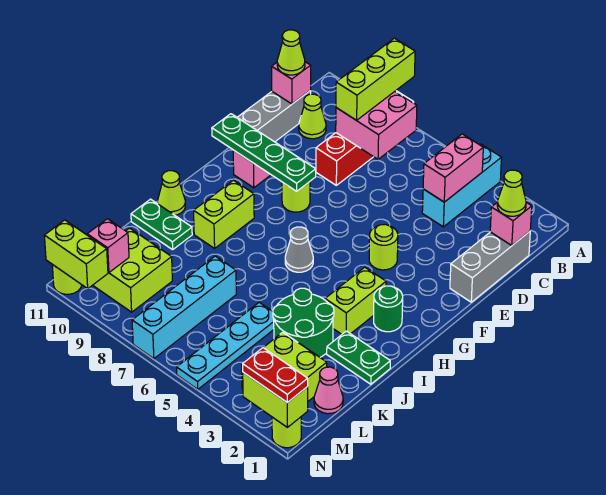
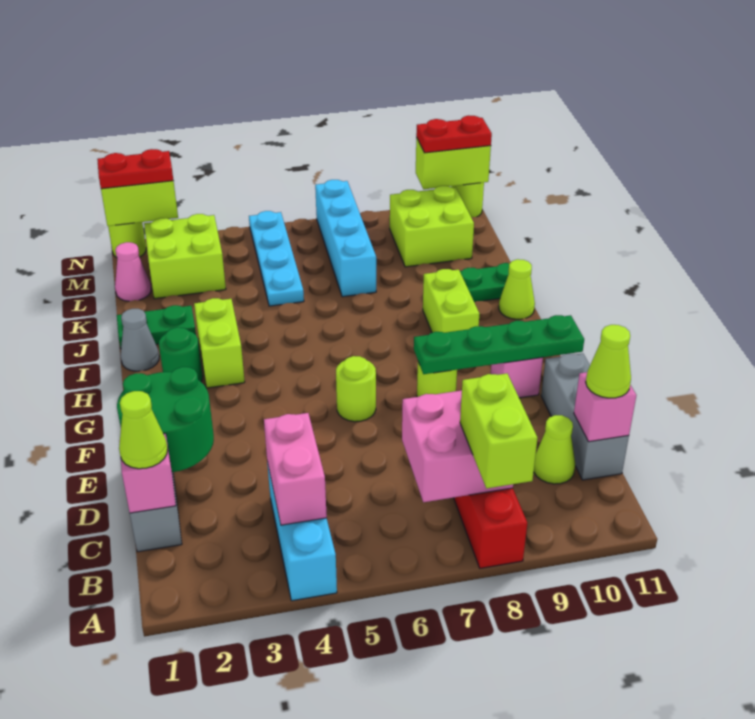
lime 1x3 brick [336,38,415,120] -> lime 1x2 brick [460,373,537,488]
lime 1x1 round brick [369,224,398,270] -> lime 1x1 round brick moved to [336,356,376,422]
grey 1x1 cone [285,227,313,272] -> grey 1x1 cone moved to [121,309,159,371]
green 2x2 round brick [273,288,334,357] -> green 2x2 round brick moved to [117,367,214,472]
pink 1x1 brick [87,219,129,273] -> none
none -> red 1x2 plate [416,115,492,153]

